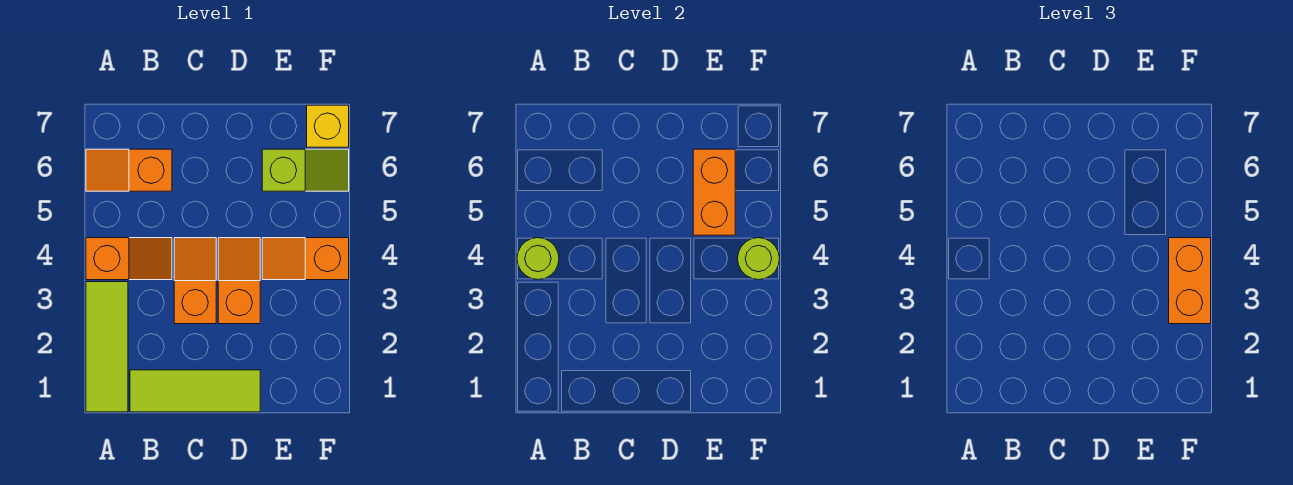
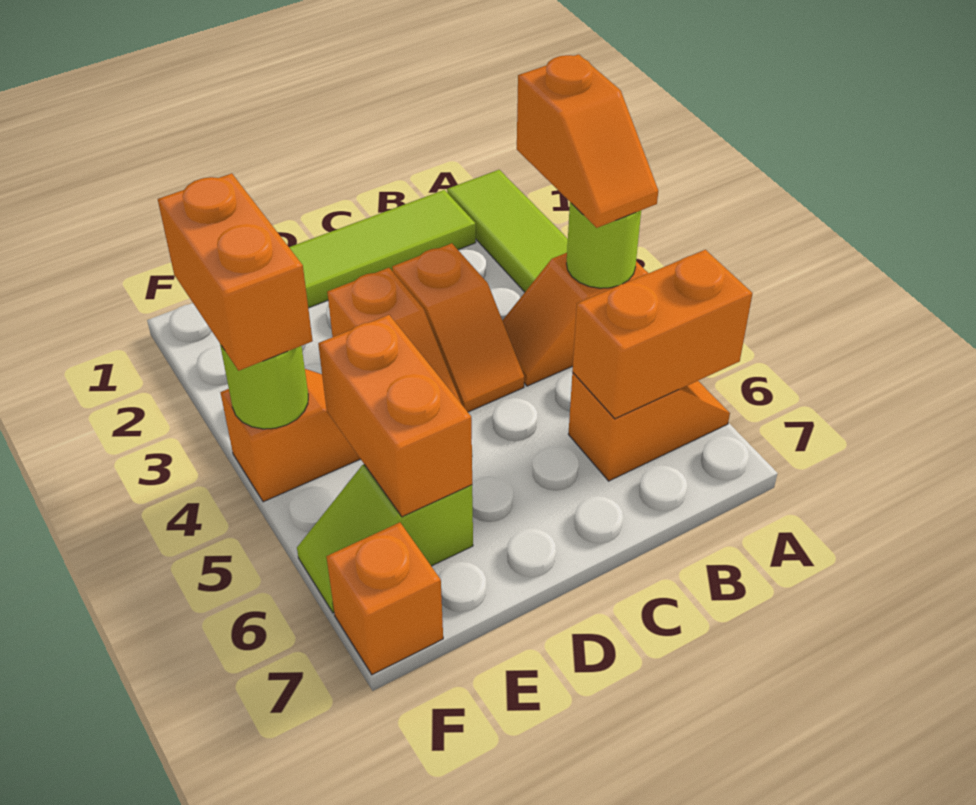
none -> orange 1x2 slope [517,54,658,228]
none -> orange 1x2 brick [572,250,753,419]
yellow 1x1 brick [307,105,349,147] -> orange 1x1 brick [326,522,443,675]

